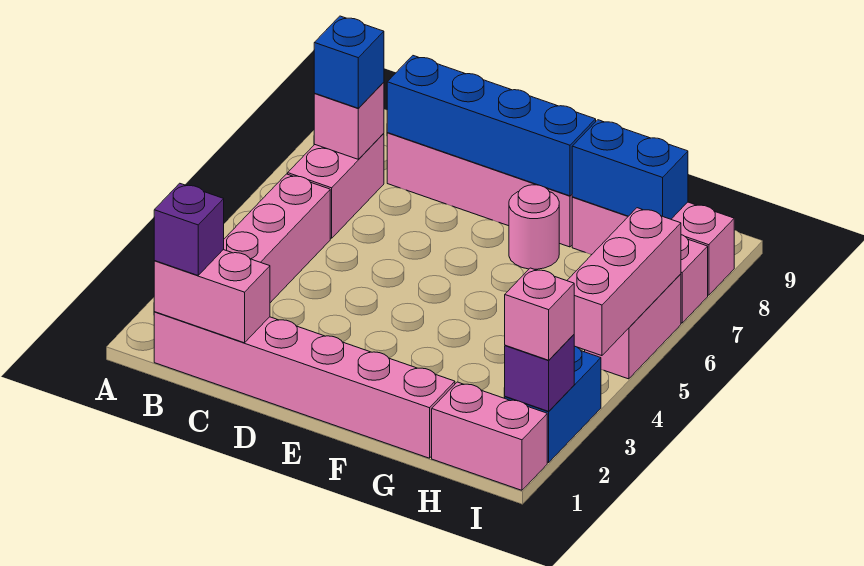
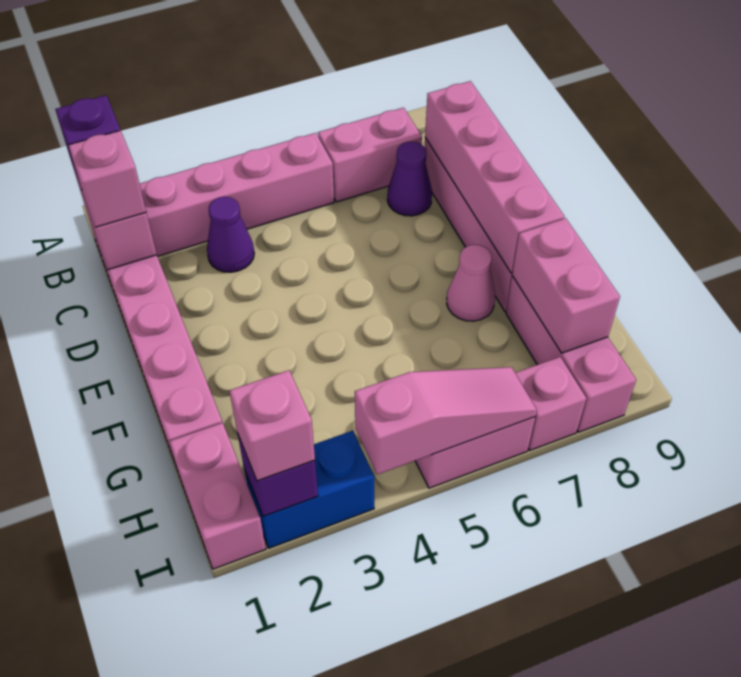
pink 1x1 brick [314,82,384,159] -> pink 1x1 brick moved to [68,131,146,227]
blue 1x1 brick [314,16,384,108] -> none
none -> purple 1x1 cone [207,197,254,272]
none -> purple 1x1 cone [387,142,432,216]
blue 1x4 brick [387,56,596,196] -> pink 1x4 brick [425,81,564,273]
pink 1x1 round brick [509,185,559,269] -> pink 1x1 cone [447,245,495,321]
blue 1x2 brick [572,120,688,219] -> pink 1x2 brick [512,218,620,353]
pink 1x3 brick [567,208,681,356] -> pink 1x3 slope [355,367,537,475]

